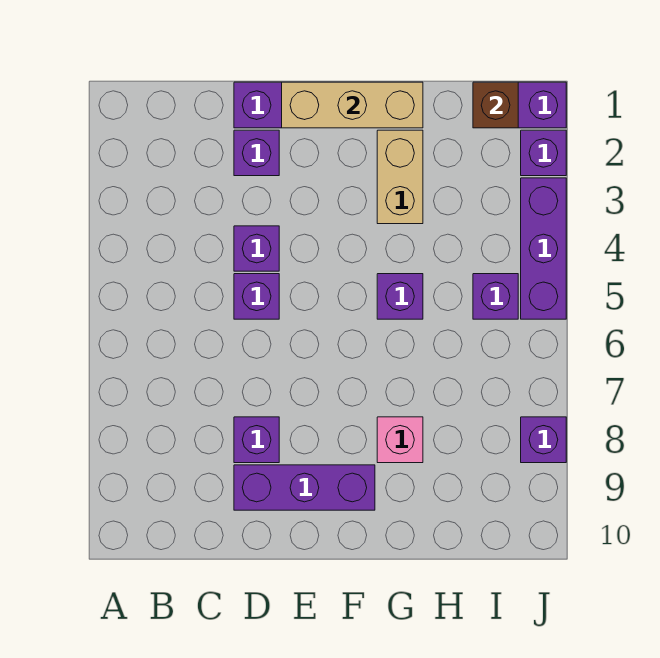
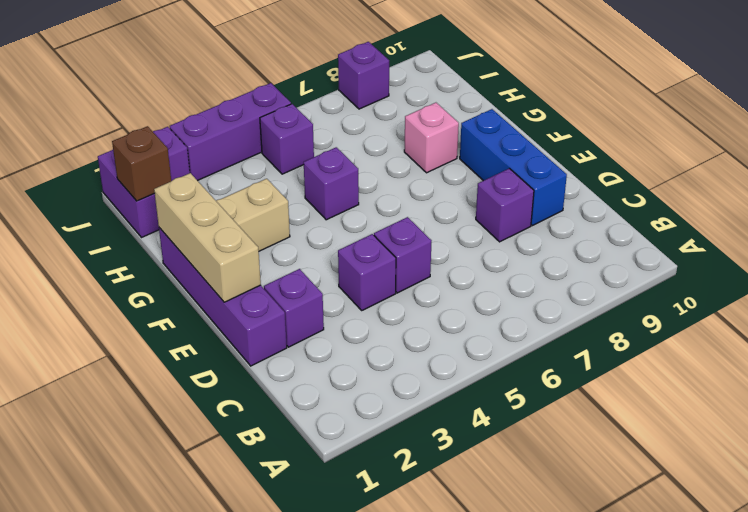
purple 1x3 brick [234,465,375,510] -> blue 1x3 brick [460,109,567,226]

